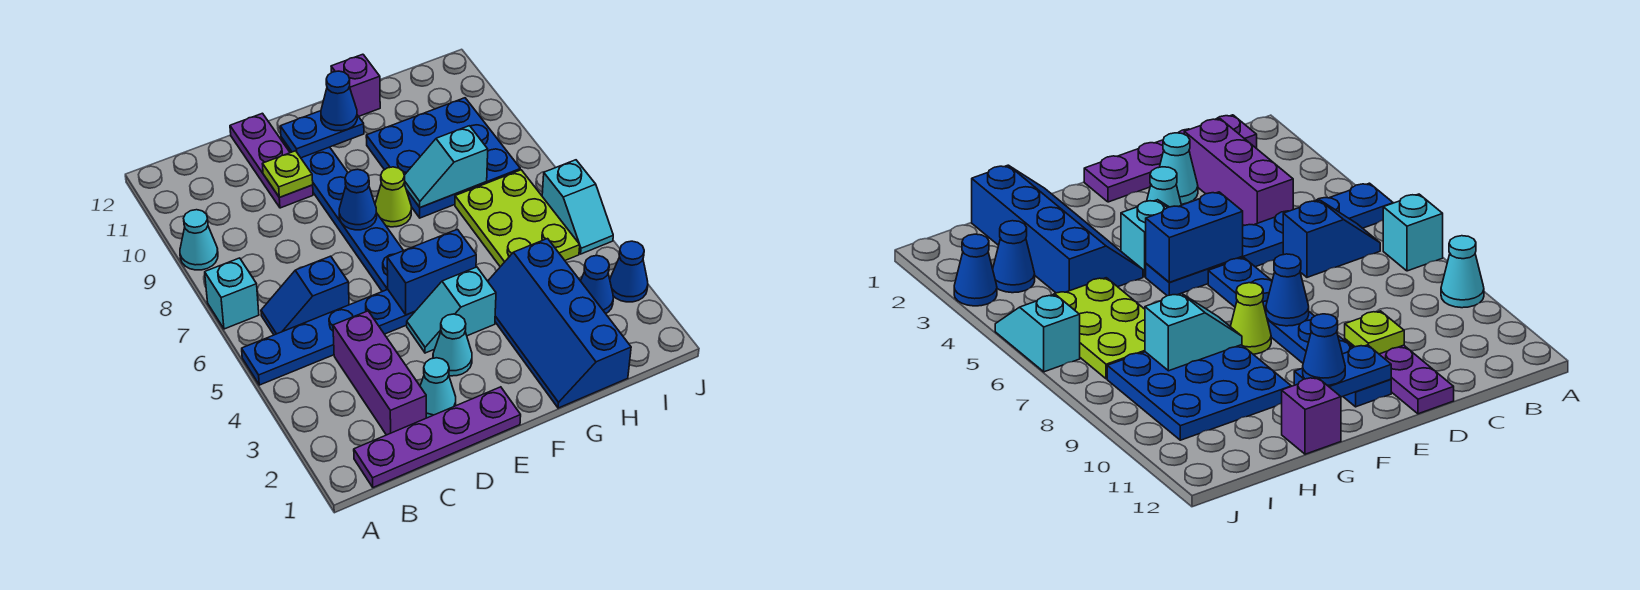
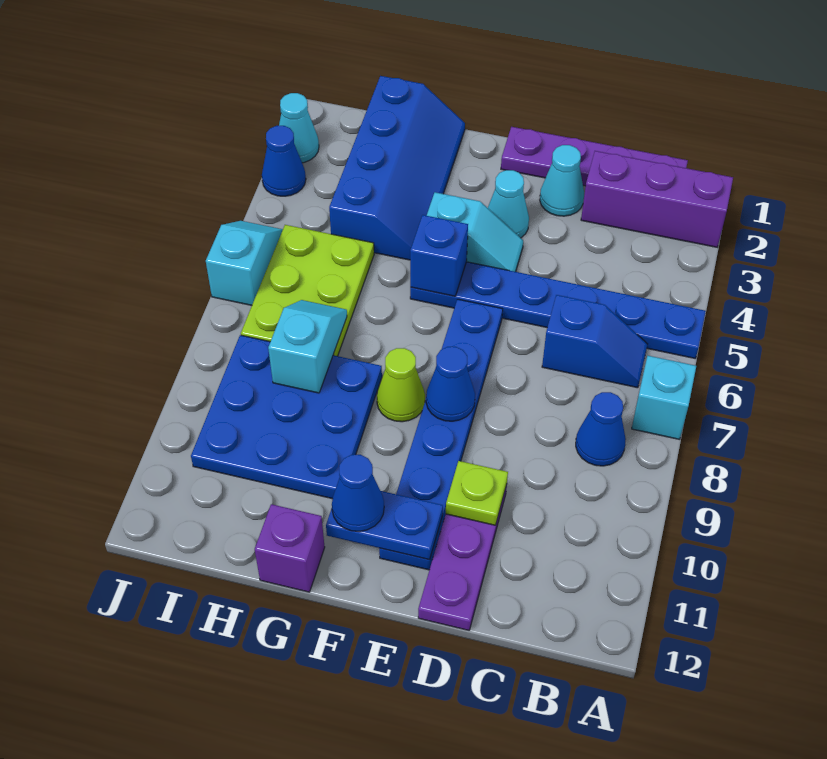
cyan 1x1 cone [180,210,218,270] -> cyan 1x1 cone moved to [279,93,319,163]
purple 1x3 brick [333,311,426,435] -> purple 1x3 brick turned to [581,151,733,247]
blue 1x2 brick [387,229,476,315] -> blue 1x1 brick [410,215,468,296]
cyan 1x2 slope [404,126,488,207] -> cyan 1x2 slope turned to [268,300,347,393]
blue 1x1 cone [581,256,613,314] -> blue 1x1 cone moved to [576,392,626,466]

